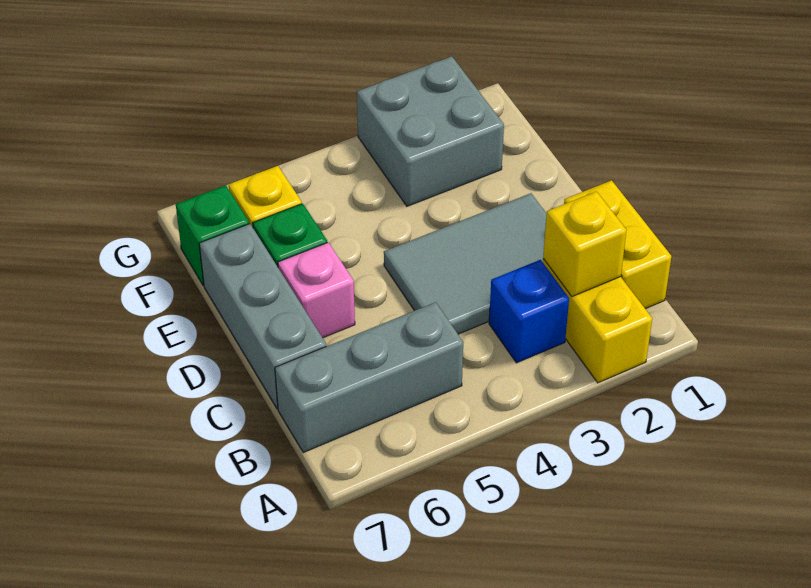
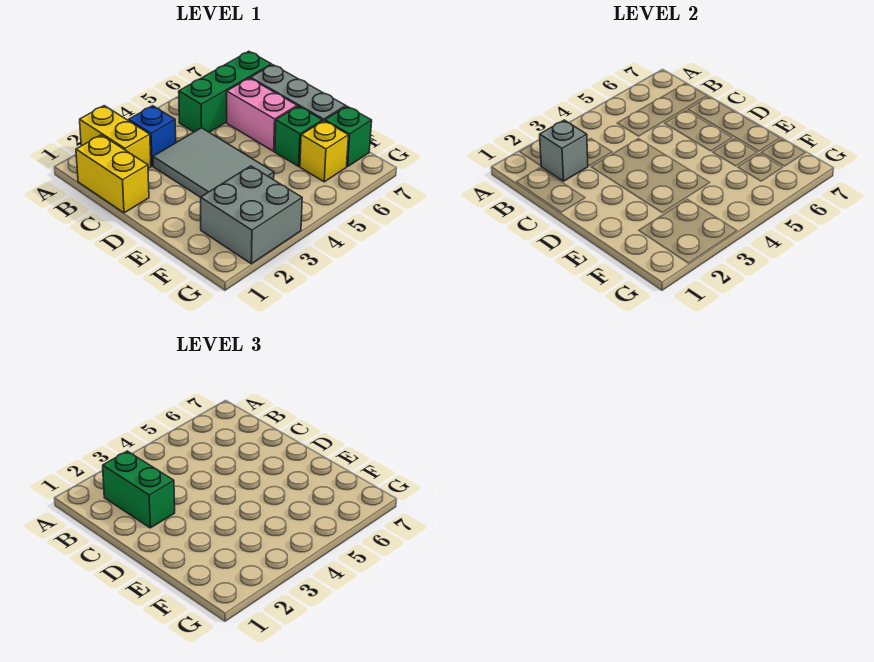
yellow 1x1 brick [543,191,626,296] -> grey 1x1 brick [540,120,588,181]
none -> green 1x2 brick [103,451,175,528]
grey 1x3 brick [275,302,463,452] -> green 1x3 brick [179,51,271,132]
grey 2x3 tile [384,193,547,334] -> grey 2x3 tile turned to [153,128,274,197]
pink 1x1 brick [278,242,355,338] -> pink 1x2 brick [227,78,297,151]

